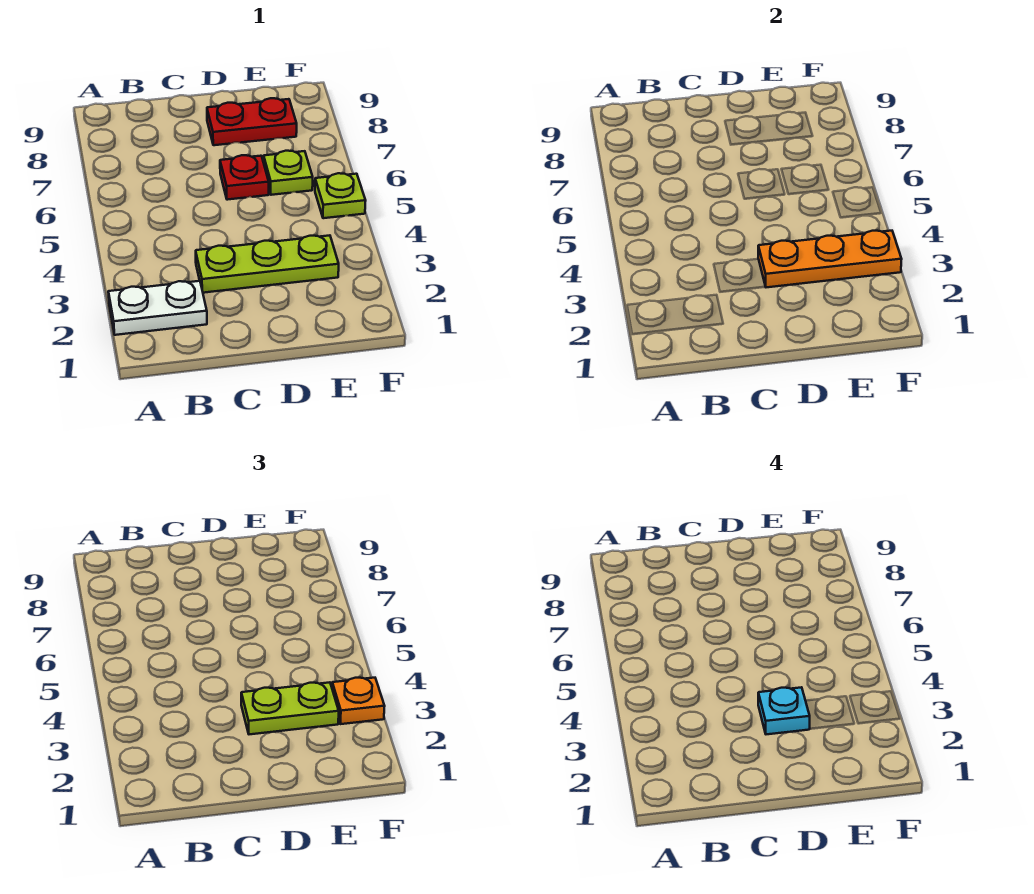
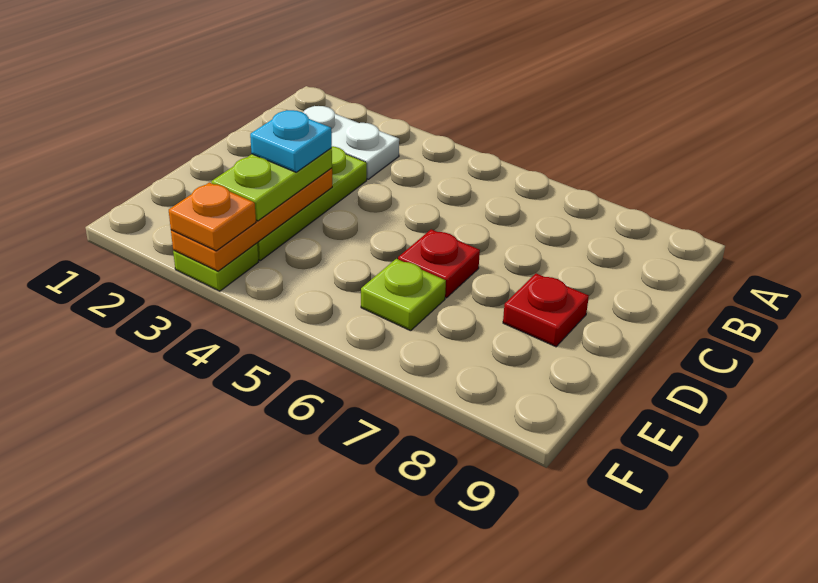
white 1x2 plate [108,281,207,335] -> white 1x2 plate turned to [303,106,399,179]
red 1x2 plate [207,98,297,145] -> red 1x1 plate [503,273,589,347]
lime 1x1 plate [315,173,366,218] -> lime 1x1 plate moved to [173,243,258,291]

